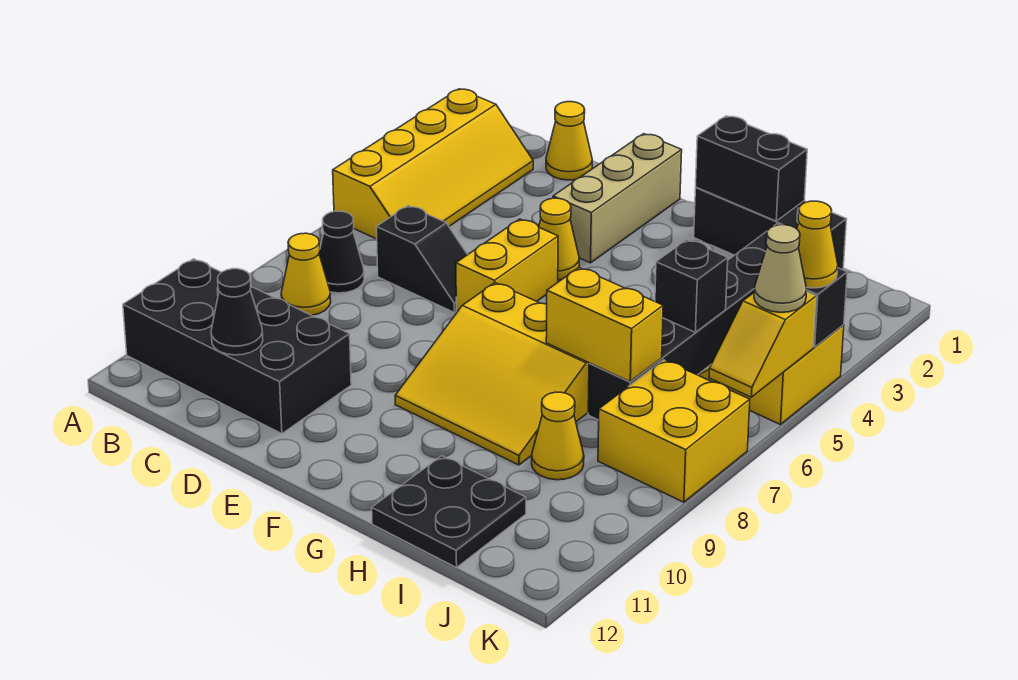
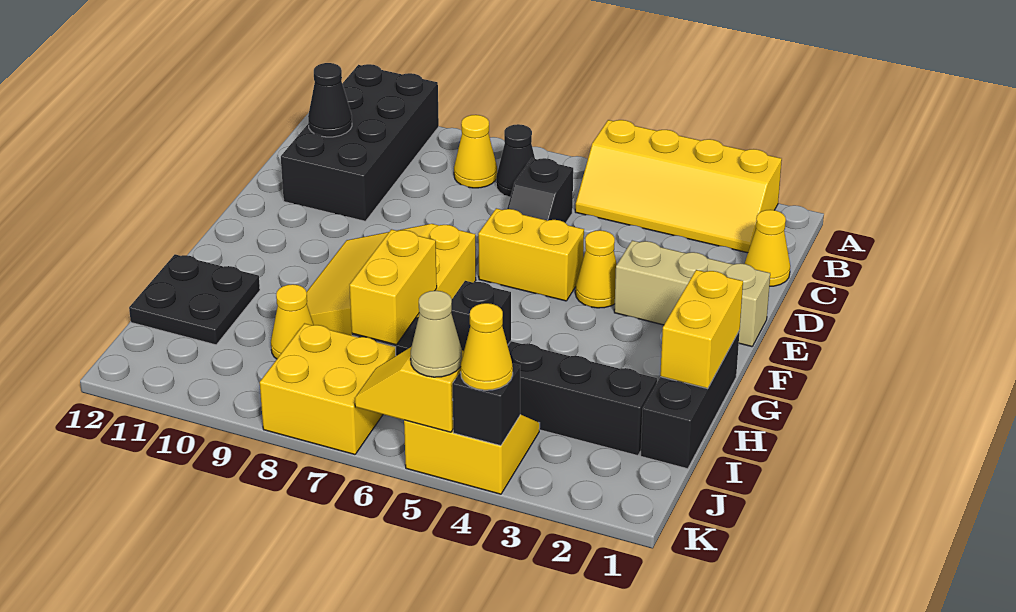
black 1x2 brick [696,116,807,221] -> yellow 1x2 brick [660,270,743,389]

